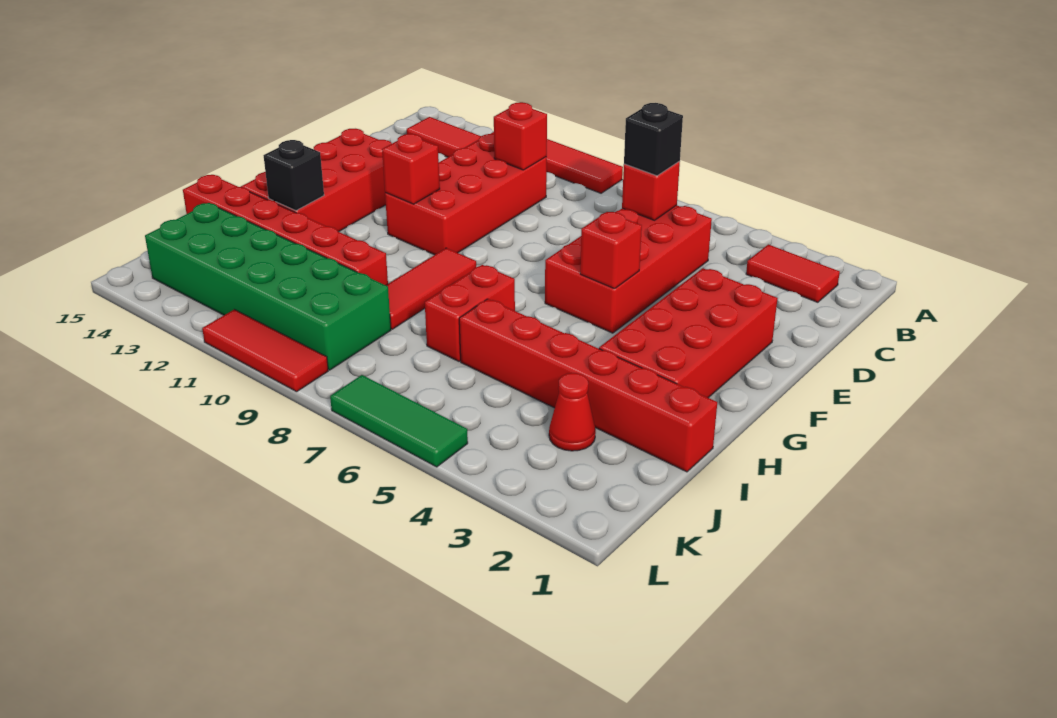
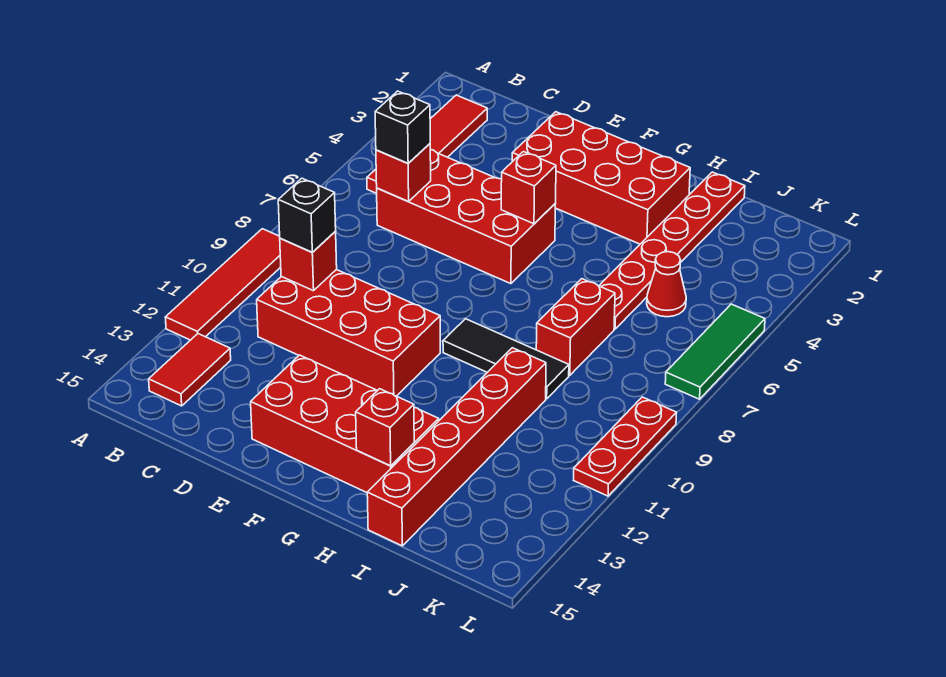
red 1x2 tile [746,244,840,302] -> red 1x4 tile [367,95,487,193]
red 1x1 brick [382,134,440,204] -> red 1x1 brick moved to [356,389,414,466]
red 1x3 tile [386,248,476,329] -> black 1x3 tile [443,319,569,399]
red 1x2 brick [425,265,515,361] -> red 1x2 brick turned to [536,279,615,375]
black 1x1 brick [263,140,324,211] -> black 1x1 brick moved to [278,178,336,252]
red 1x6 brick [459,299,717,472] -> red 1x6 plate [599,172,745,329]
red 1x1 cone [549,373,596,451] -> red 1x1 cone moved to [647,252,686,317]
green 2x6 brick [145,203,391,370] -> none
red 1x3 tile [202,309,328,392] -> red 1x3 plate [574,397,677,496]

